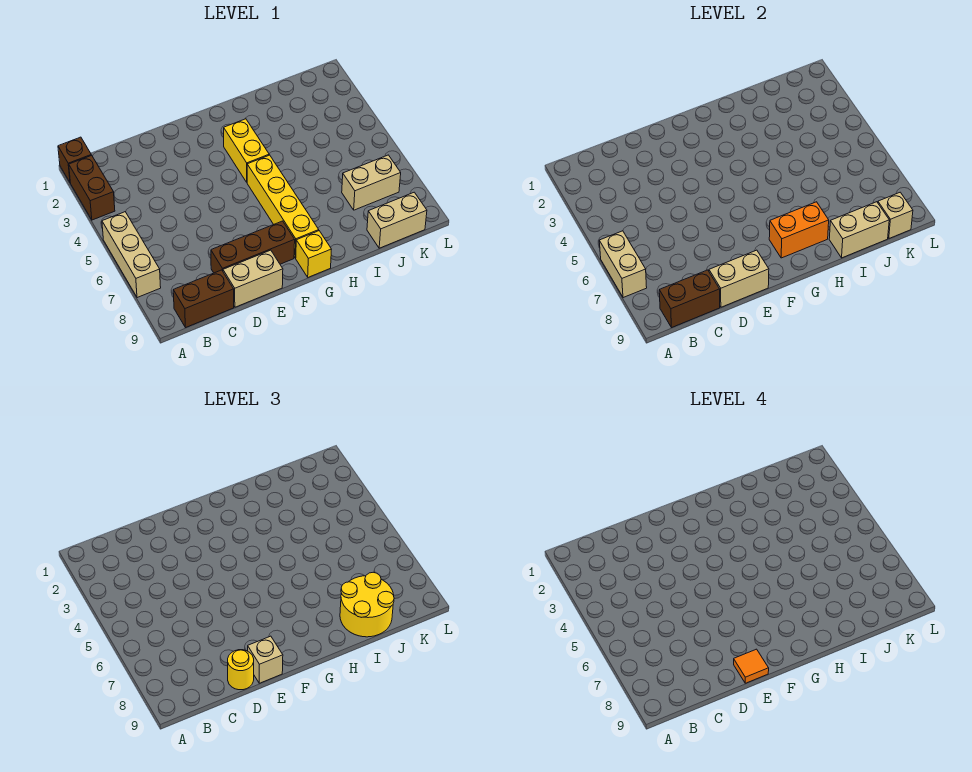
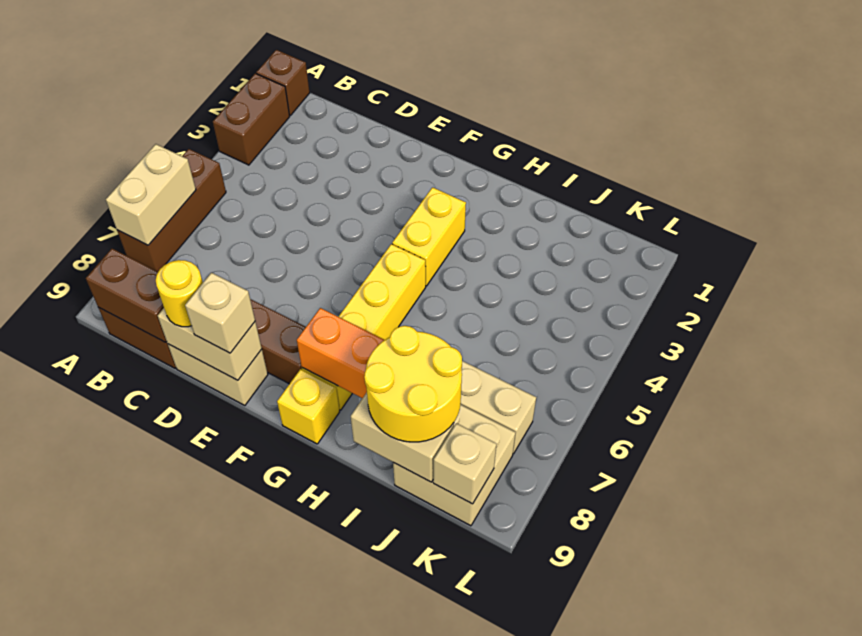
tan 1x3 brick [102,212,161,298] -> brown 1x3 brick [117,149,226,272]
orange 1x1 tile [734,649,769,683] -> none
tan 1x2 brick [367,192,427,248] -> tan 2x2 brick [393,405,515,526]

